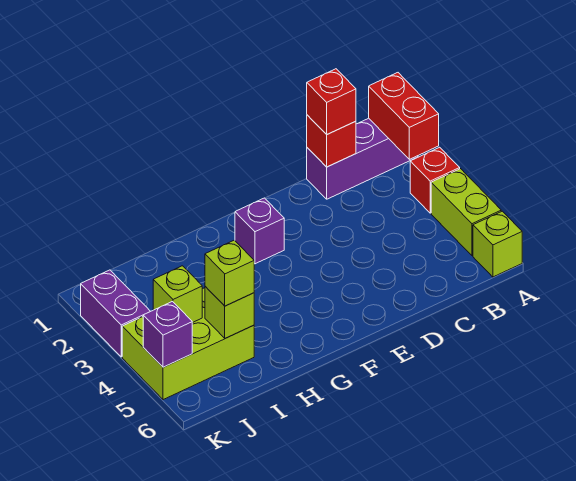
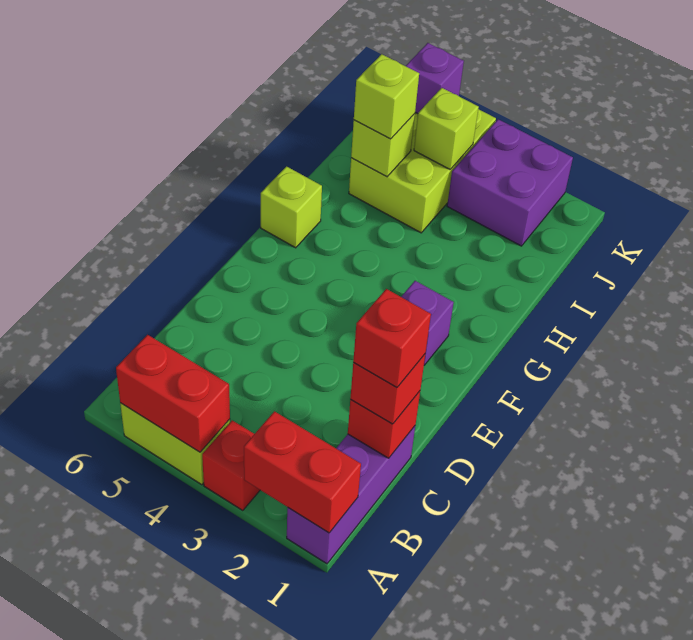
none -> red 1x2 brick [116,335,230,452]
lime 1x1 brick [473,211,522,277] -> lime 1x1 brick moved to [261,167,322,248]
none -> red 1x1 brick [353,289,431,388]
purple 1x2 brick [81,270,150,357] -> purple 2x2 brick [447,119,573,246]

